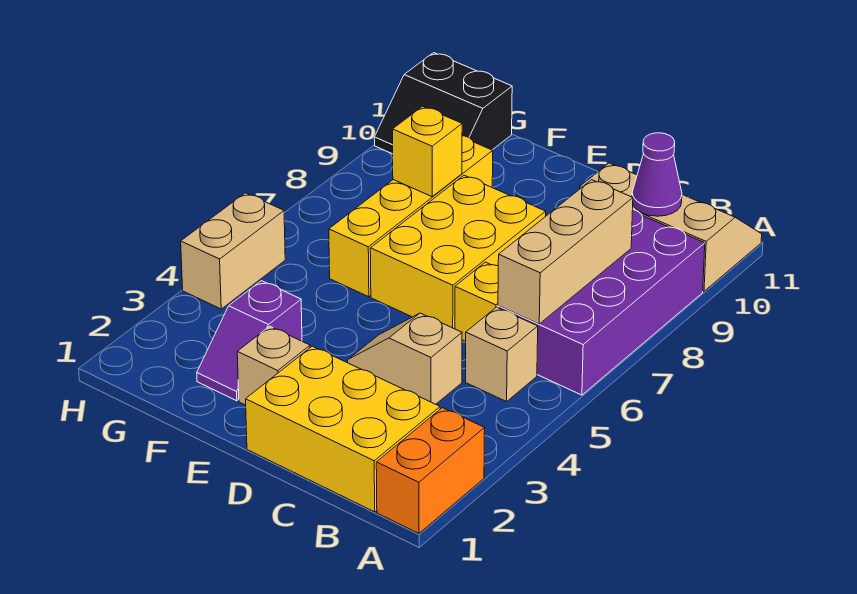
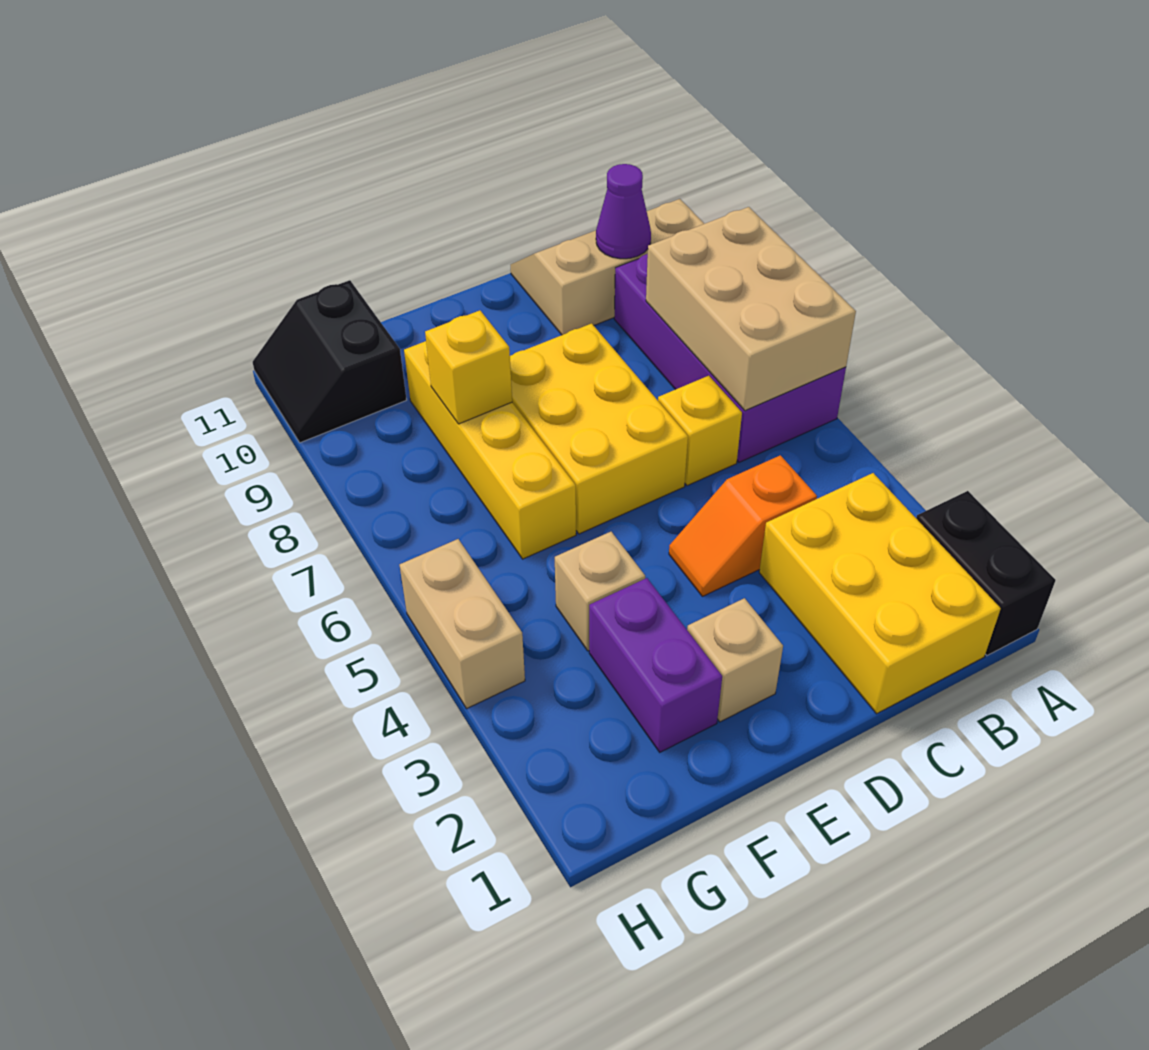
orange 1x2 brick [376,408,485,533] -> black 1x2 brick [916,491,1056,656]
yellow 2x3 brick [246,346,440,512] -> yellow 2x3 brick turned to [759,473,1001,714]
tan 1x1 brick [466,307,538,402] -> tan 1x1 brick moved to [555,532,645,651]
tan 1x3 brick [498,180,633,324] -> tan 2x3 brick [646,207,856,411]
tan 1x2 slope [348,313,462,404] -> orange 1x2 slope [669,455,817,596]
purple 1x2 slope [197,281,302,401] -> purple 1x2 brick [589,578,722,752]
black 2x2 slope [374,53,512,154] -> black 2x2 slope turned to [253,280,407,443]

